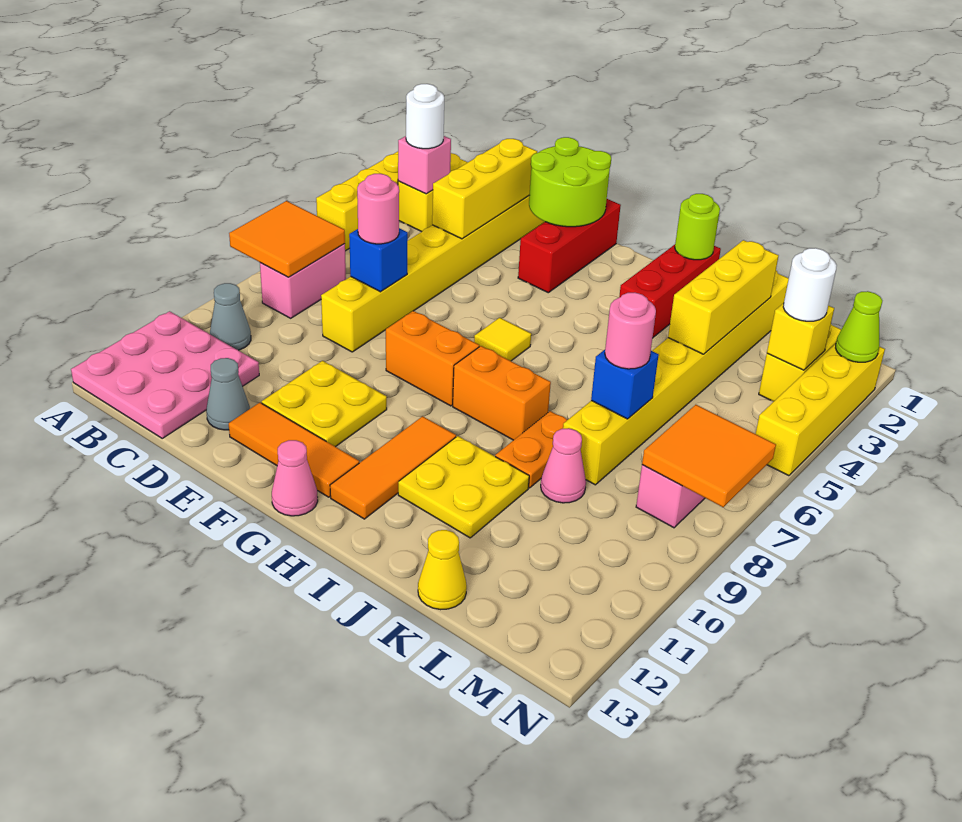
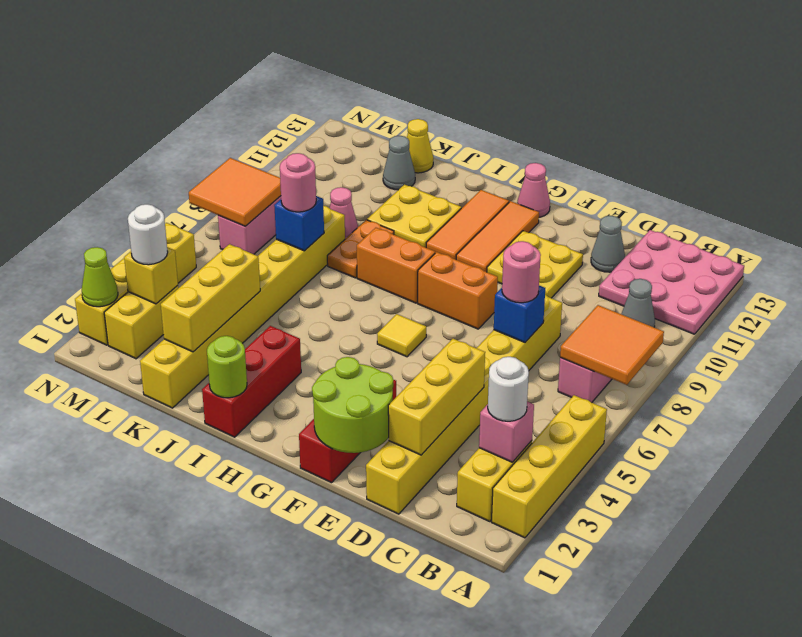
orange 1x3 tile [229,403,359,497] -> orange 1x3 tile turned to [456,201,539,272]
none -> grey 1x1 cone [383,136,415,190]

